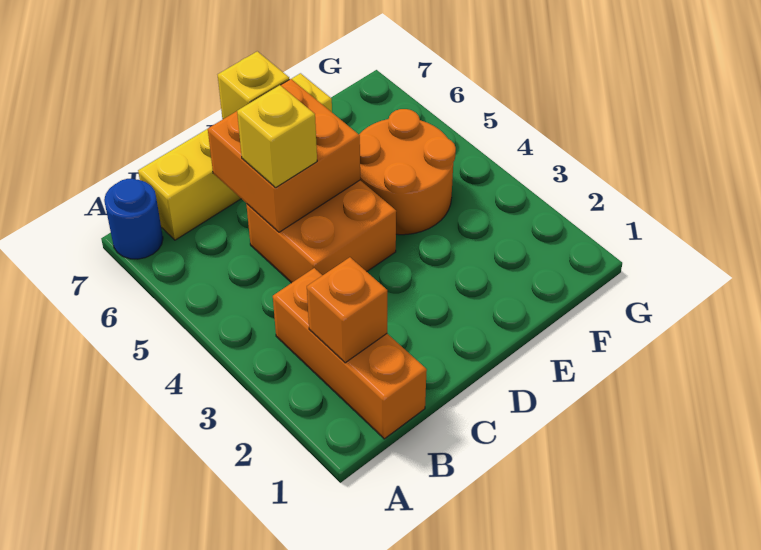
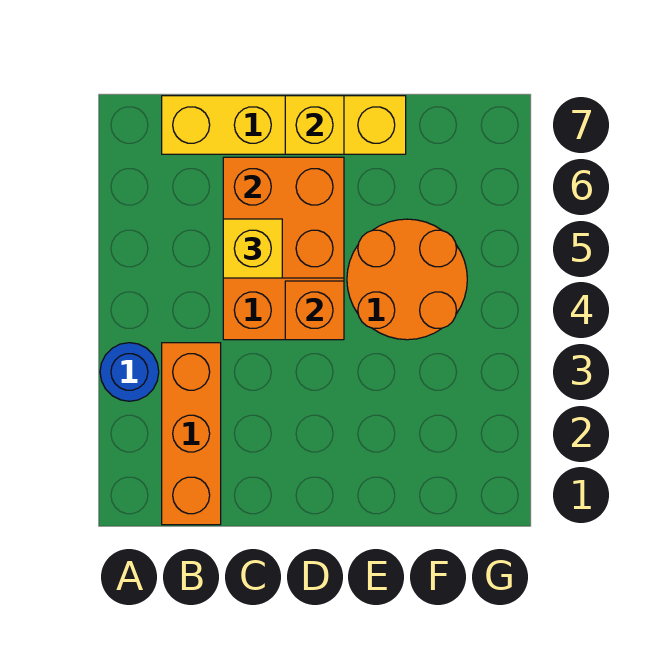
blue 1x1 round brick [104,179,163,259] -> blue 1x1 round brick moved to [100,343,159,401]
orange 1x1 brick [307,257,387,363] -> orange 1x1 brick moved to [285,281,344,340]

